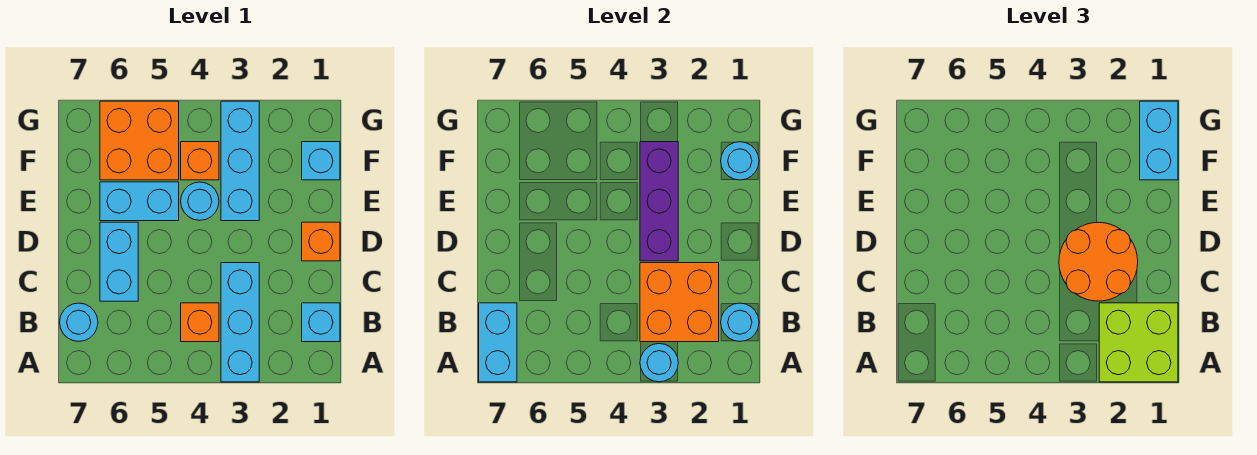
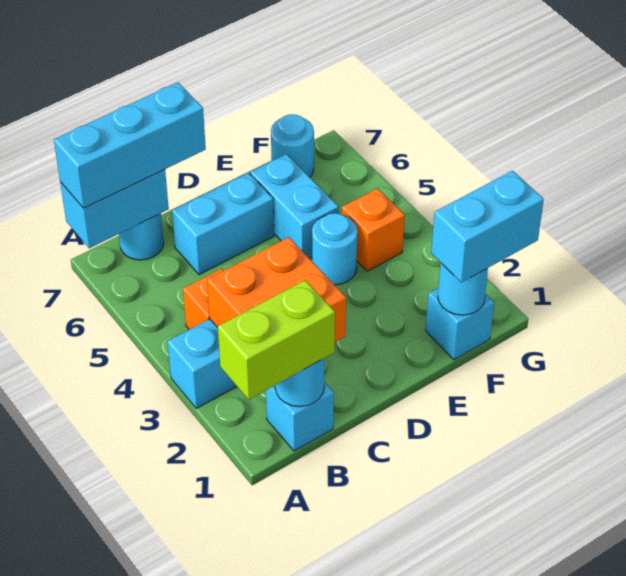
lime 2x2 brick [1099,303,1178,382] -> lime 1x2 brick [218,280,335,399]
cyan 1x1 round brick [640,344,678,382] -> cyan 1x1 round brick moved to [271,114,314,177]
orange 2x2 round brick [1059,222,1138,301] -> none
orange 1x1 brick [302,222,340,261] -> none
purple 1x3 brick [640,142,678,261] -> none
cyan 1x3 brick [221,101,259,221] -> cyan 1x3 brick moved to [54,82,206,208]
orange 2x2 brick [100,101,179,180] -> none

